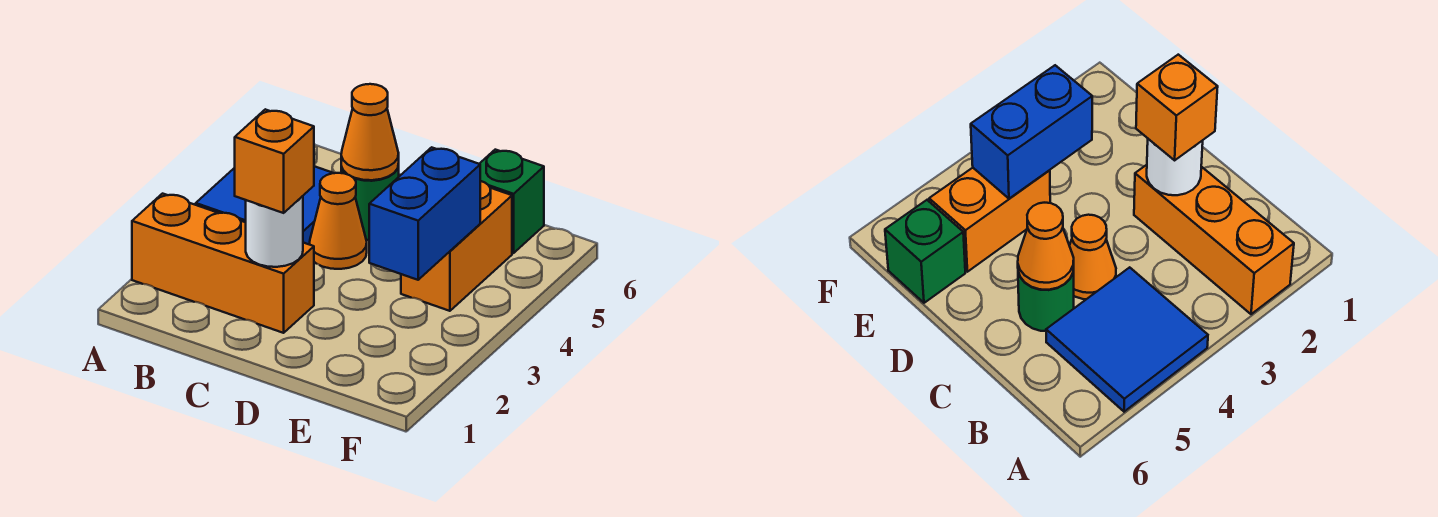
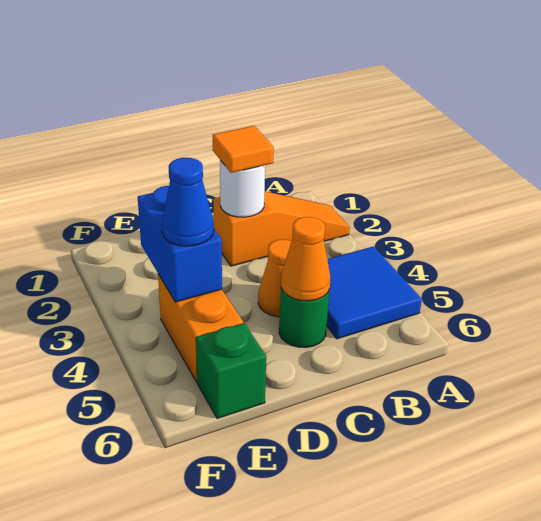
orange 1x3 brick [132,194,314,333] -> orange 1x3 slope [213,191,350,266]
orange 1x1 brick [235,109,314,213] -> orange 1x1 tile [213,126,274,173]
none -> blue 1x1 cone [162,158,214,246]

